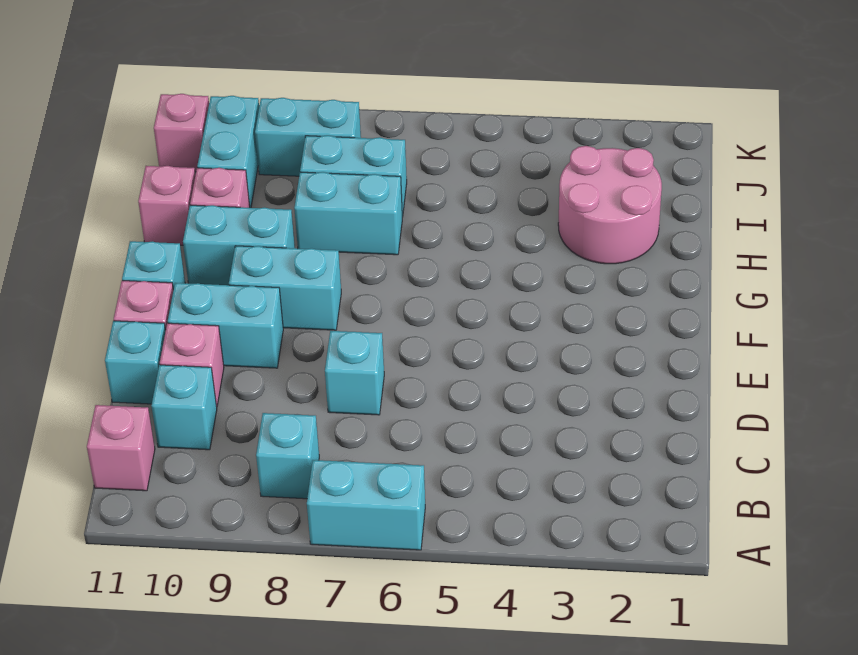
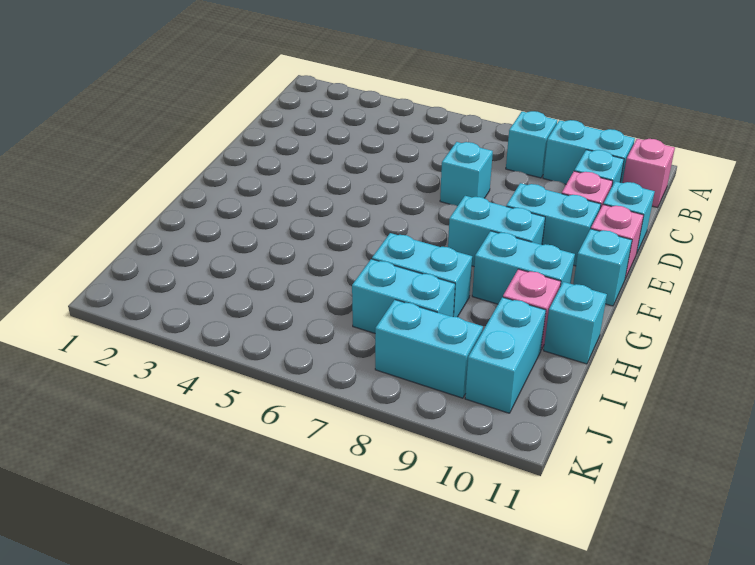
cyan 1x2 brick [307,460,425,550] -> cyan 1x2 brick moved to [543,120,635,184]
pink 2x2 round brick [558,146,662,264] -> none
pink 1x1 brick [138,166,195,245] -> cyan 1x1 brick [544,282,607,364]
pink 1x1 brick [154,94,209,172] -> none

